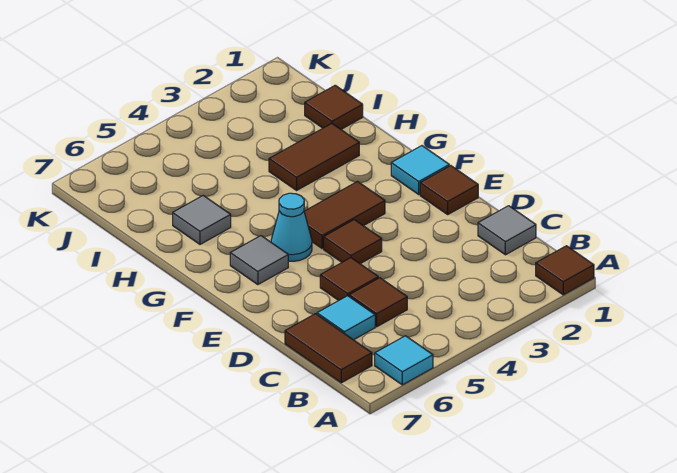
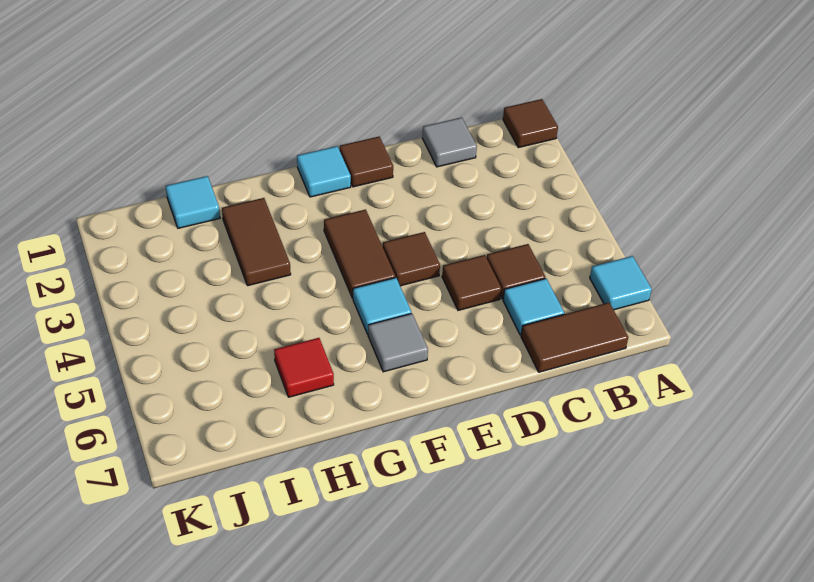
cyan 1x1 cone [271,193,312,261] -> cyan 1x1 tile [353,277,411,334]
grey 1x1 tile [173,196,231,244] -> red 1x1 tile [274,338,334,397]
brown 1x1 tile [305,85,363,129] -> cyan 1x1 tile [166,176,220,228]

